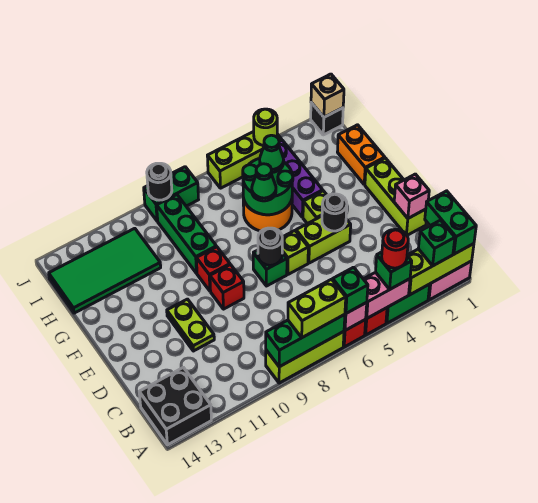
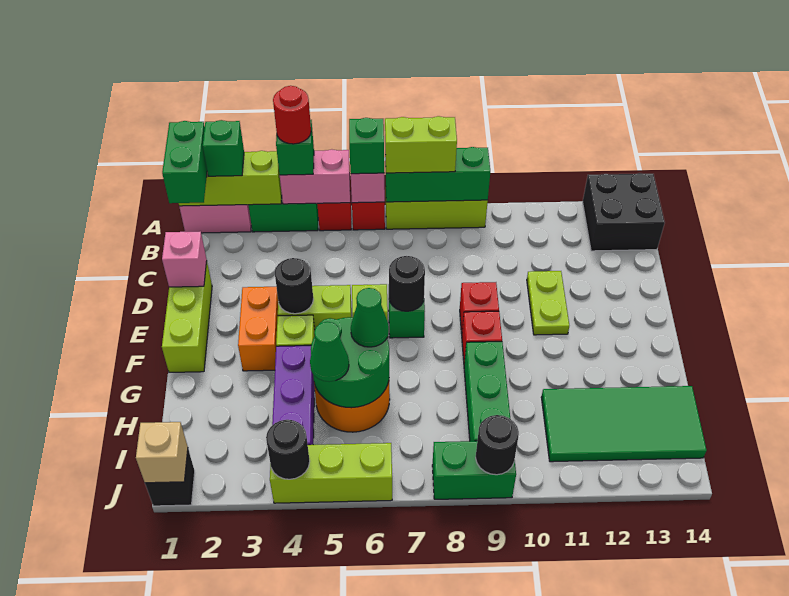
orange 1x2 brick [338,125,385,184] -> orange 1x2 brick moved to [238,287,278,371]
lime 1x1 round brick [254,109,277,145] -> black 1x1 round brick [266,420,310,479]

